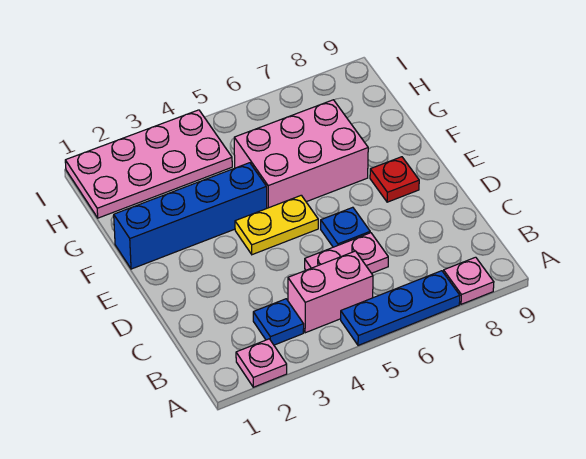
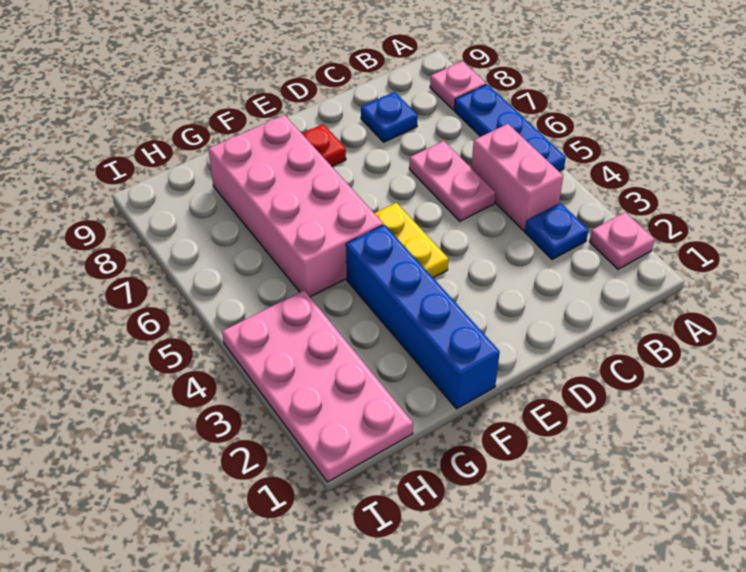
blue 1x1 plate [321,207,370,247] -> blue 1x1 plate moved to [361,92,418,142]
pink 2x3 brick [234,100,368,208] -> pink 2x4 brick [208,115,383,297]

